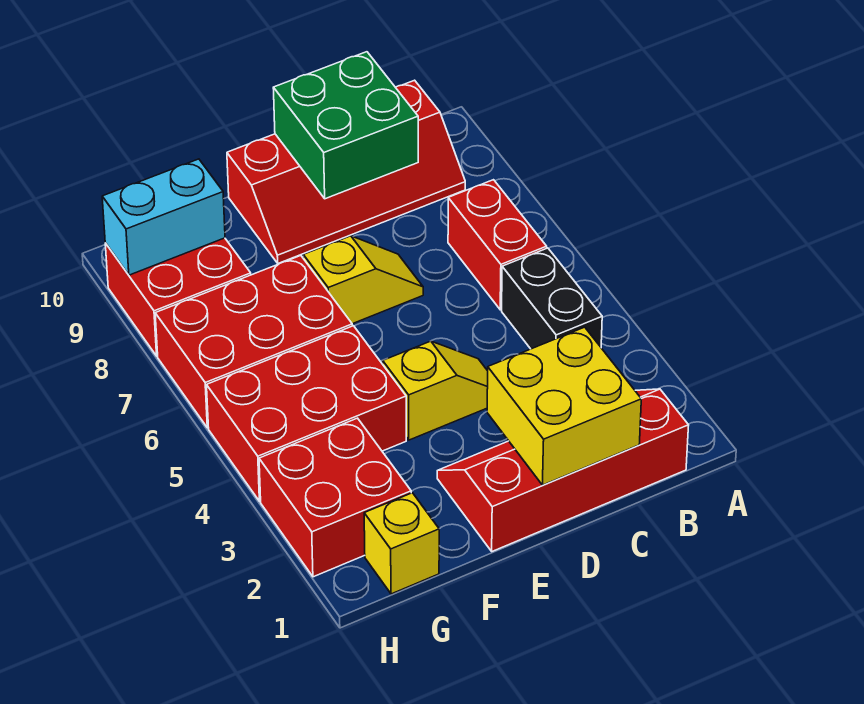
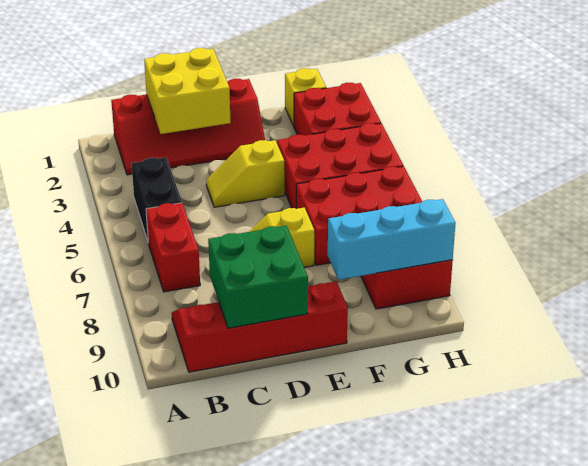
cyan 1x2 brick [102,159,225,275] -> cyan 1x3 brick [328,199,455,280]

